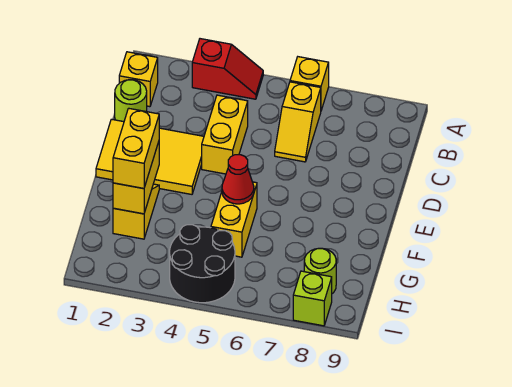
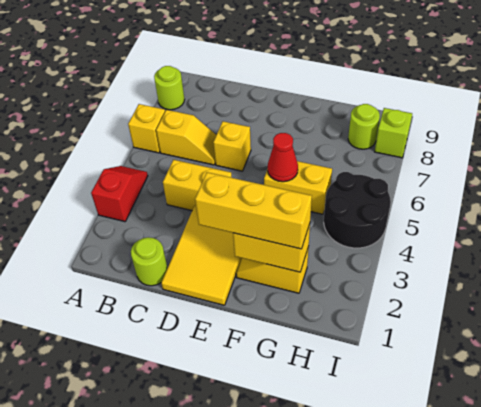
none -> lime 1x1 round brick [154,66,185,110]
yellow 1x1 brick [119,52,158,107] -> yellow 1x1 brick moved to [213,121,251,171]
yellow 1x2 brick [113,108,159,188] -> yellow 1x3 brick [195,172,312,249]

